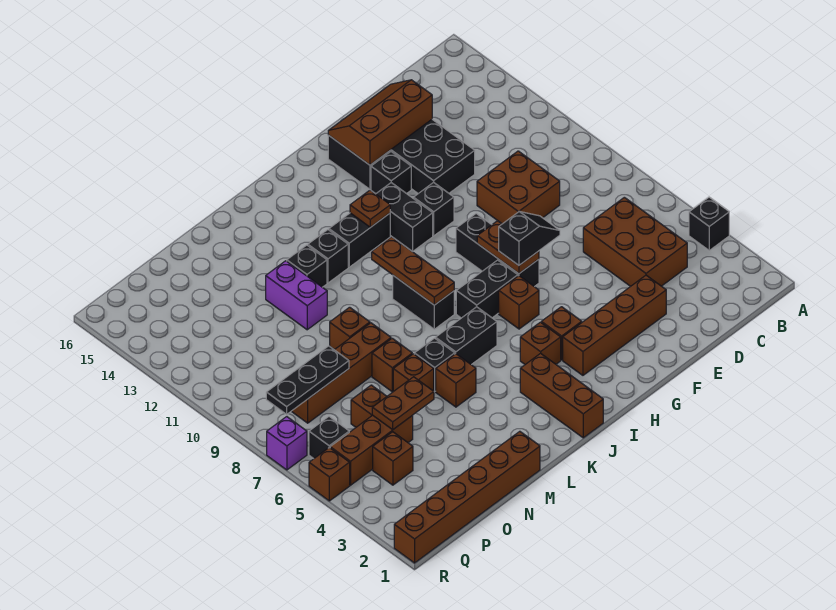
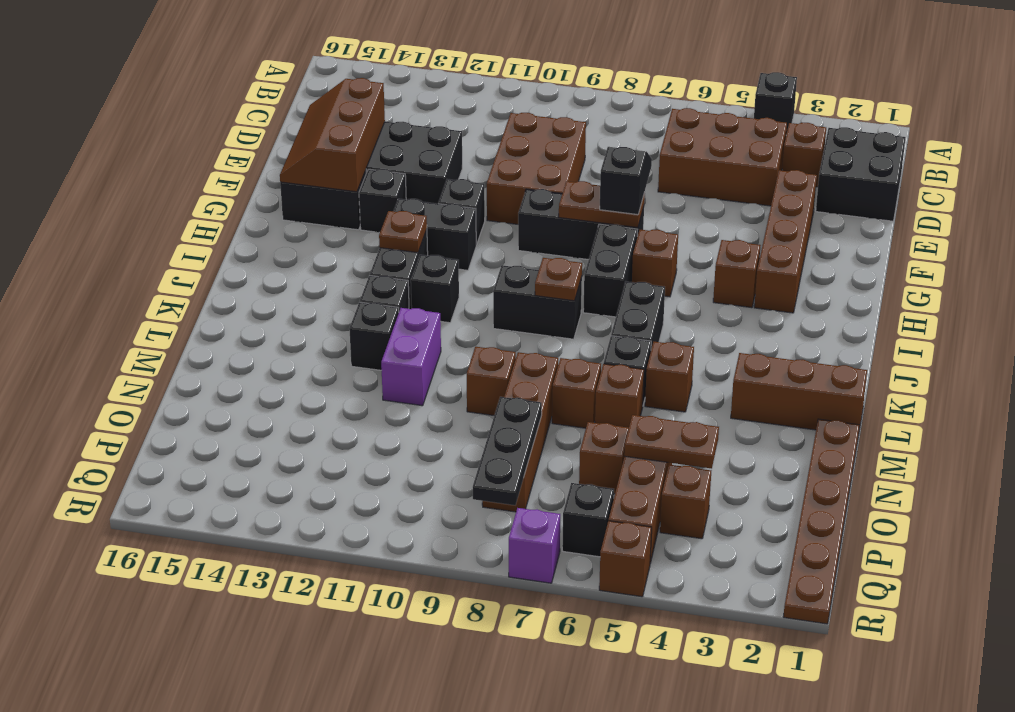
none -> black 2x2 brick [816,127,906,221]
brown 2x2 brick [477,151,560,224] -> brown 2x3 brick [487,113,586,224]
brown 1x1 brick [520,322,561,364] -> brown 1x1 brick moved to [782,123,826,187]
brown 1x3 brick [520,353,603,438] -> brown 1x3 brick moved to [731,353,867,430]
brown 1x3 plate [372,237,454,305] -> brown 1x1 plate [535,258,582,301]
none -> black 1x1 brick [411,255,459,323]
brown 1x6 brick [394,431,540,563] -> brown 1x6 plate [783,419,860,624]
purple 1x2 brick [266,261,327,330] -> purple 1x2 brick turned to [381,308,441,406]
brown 1x2 plate [372,377,434,429] -> brown 1x2 plate turned to [624,415,719,469]

